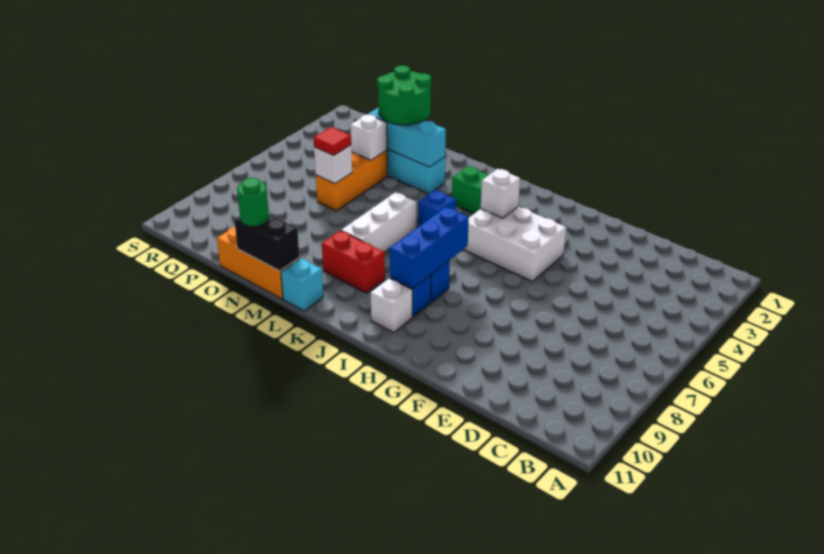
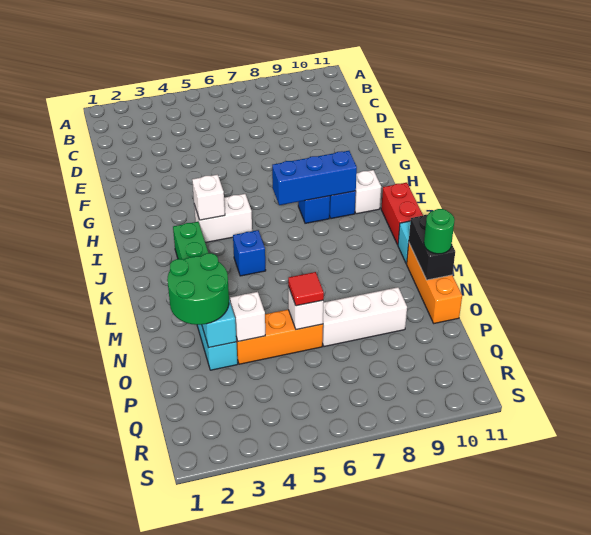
white 2x3 brick [463,207,566,281] -> white 1x2 brick [194,194,252,243]
red 1x2 brick [322,231,385,293] -> red 1x2 brick moved to [381,183,423,245]
white 1x3 brick [341,192,416,252] -> white 1x3 brick moved to [322,287,407,347]

